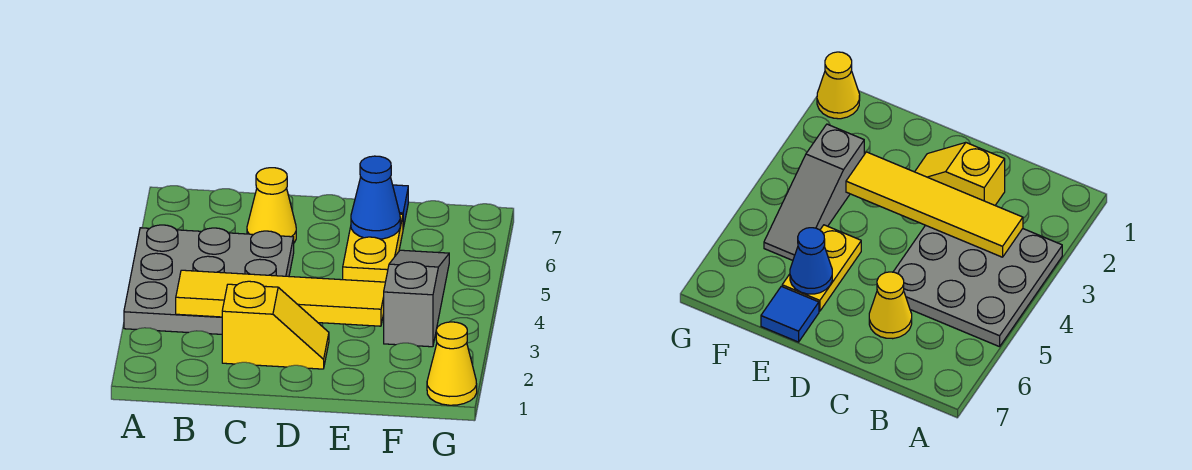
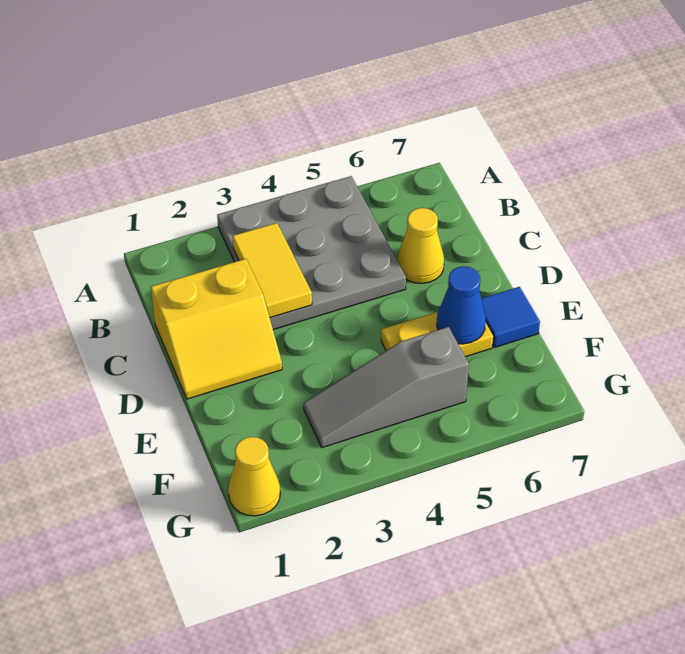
yellow 1x4 tile [176,270,385,326] -> yellow 1x2 tile [233,223,312,317]
yellow 1x2 slope [222,281,329,369] -> yellow 2x2 slope [151,259,282,399]
grey 1x3 slope [384,250,449,347] -> grey 1x3 slope turned to [304,327,469,448]

